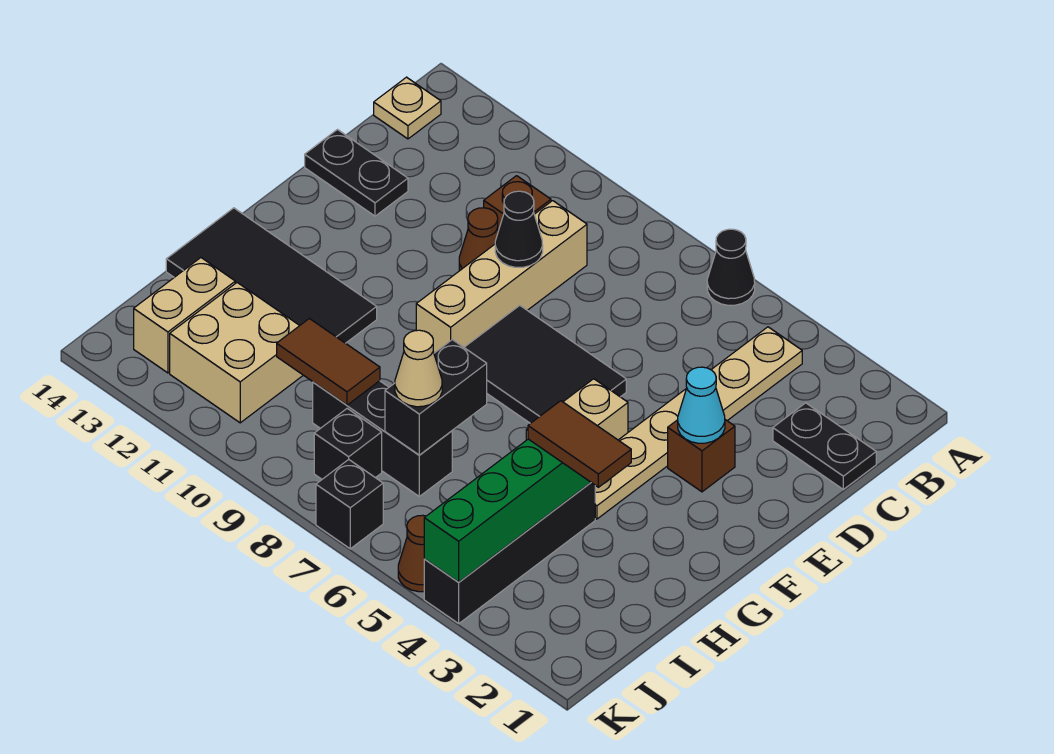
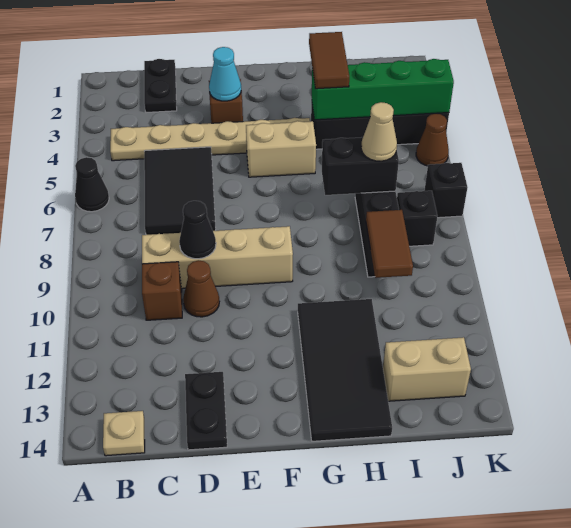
black 2x3 tile [464,305,626,423] -> black 2x3 tile moved to [144,147,216,235]
tan 2x2 brick [170,283,303,423] -> none

